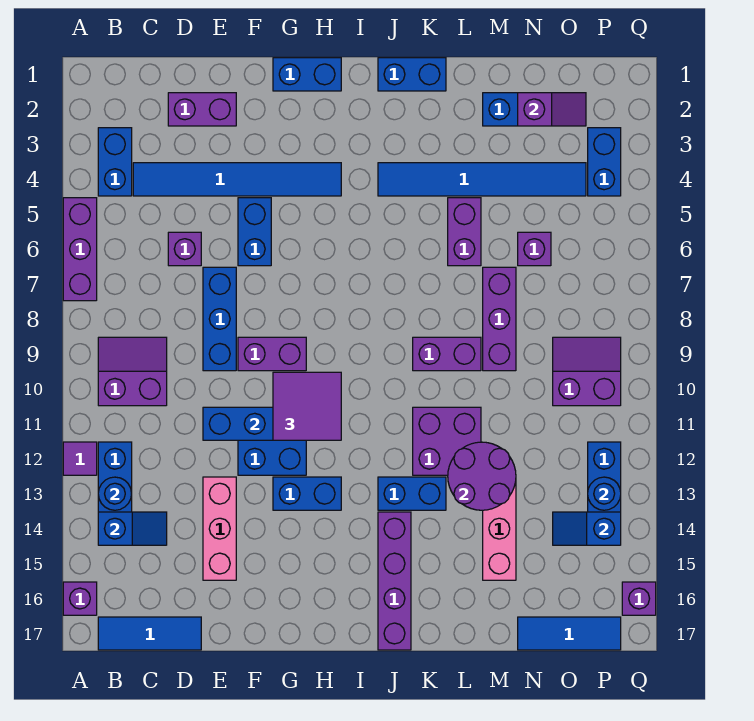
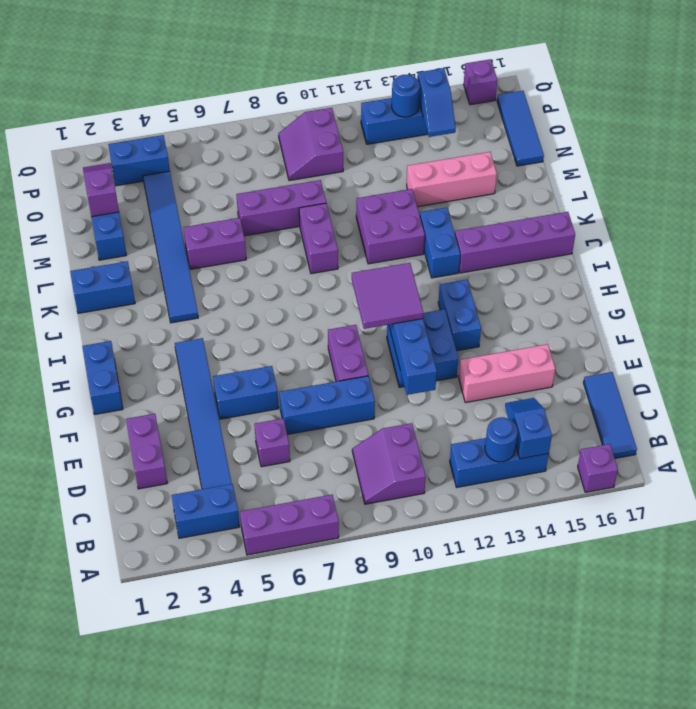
purple 1x1 tile [63,442,97,475] -> none
blue 1x2 brick [378,58,446,91] -> blue 1x2 brick turned to [70,261,135,313]
purple 2x2 round brick [448,442,516,510] -> none
purple 1x1 brick [518,232,551,266] -> none

